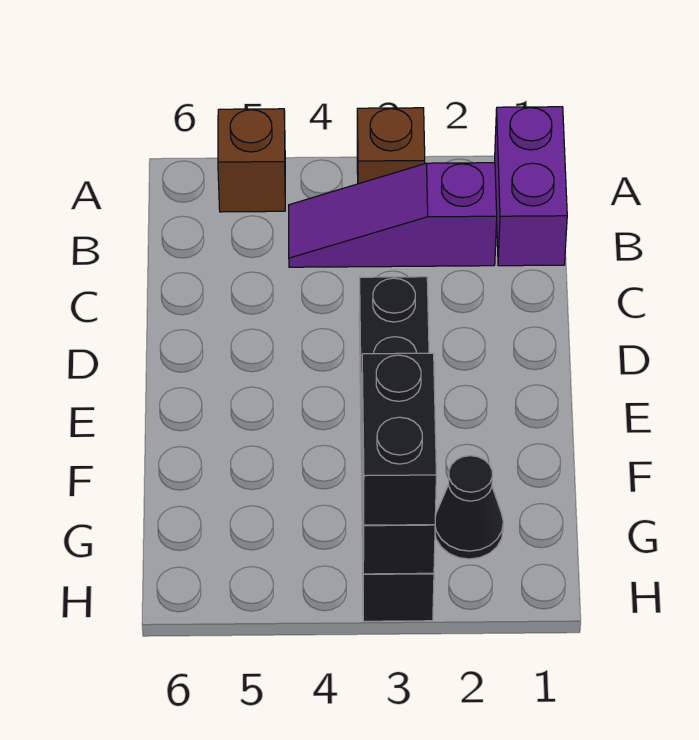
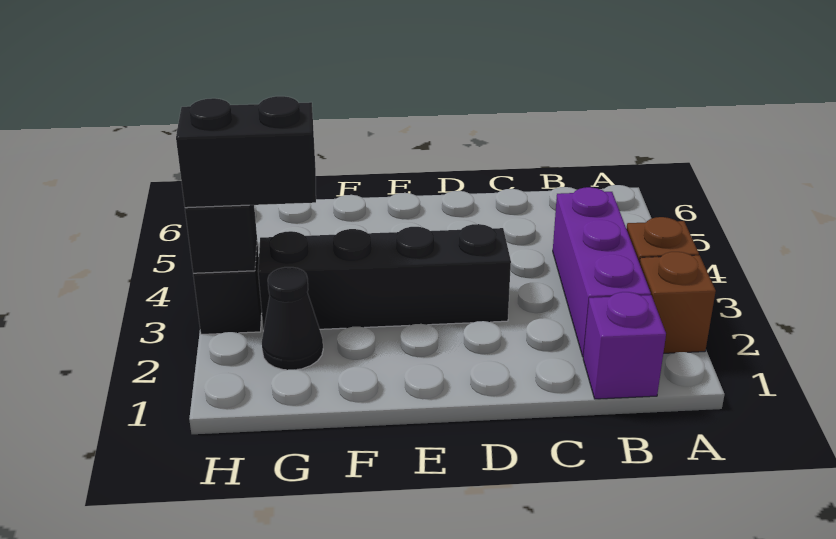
purple 1x2 brick [495,107,567,266] -> purple 1x1 brick [583,292,666,399]
brown 1x1 brick [218,109,285,212] -> brown 1x1 brick moved to [640,252,716,353]
purple 1x3 slope [289,163,497,267] -> purple 1x3 brick [553,187,651,356]

